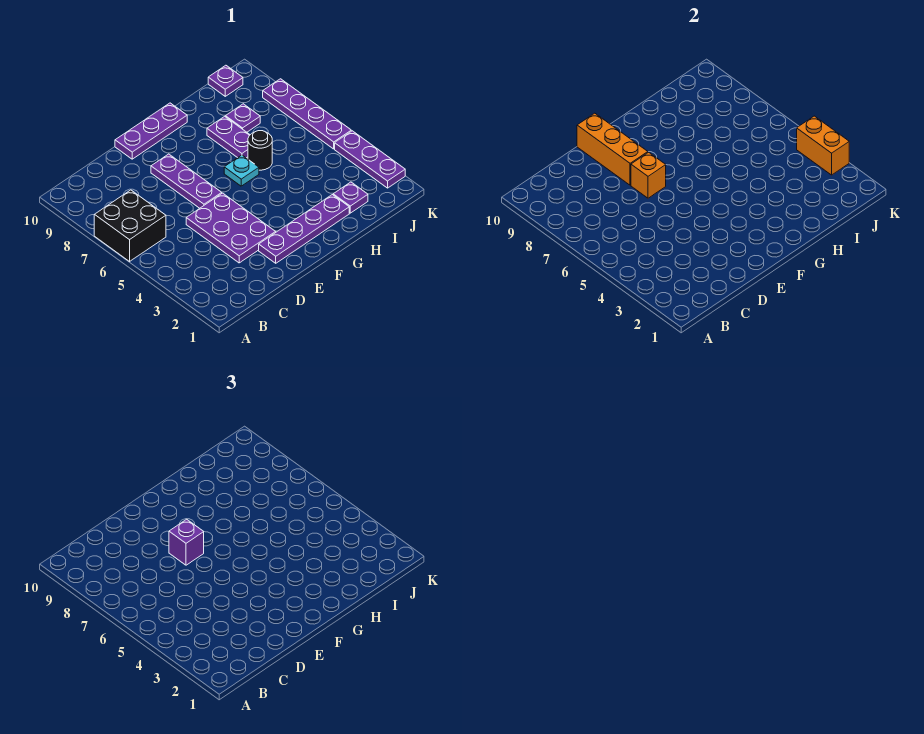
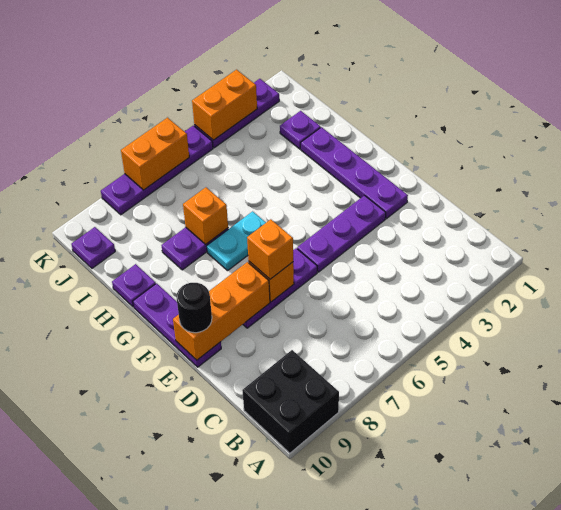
black 2x2 brick [94,190,166,261] -> black 2x2 brick moved to [242,350,339,453]
purple 2x3 plate [186,193,276,263] -> purple 1x3 plate [297,195,386,272]
purple 1x1 brick [169,519,204,565] -> orange 1x1 brick [247,219,293,279]
cyan 1x1 plate [224,155,259,186] -> cyan 1x2 plate [207,211,266,271]
black 1x1 round brick [248,131,272,170] -> black 1x1 round brick moved to [177,283,212,333]
none -> orange 1x1 brick [183,187,228,244]
purple 1x1 plate [226,104,260,132] -> purple 1x1 plate moved to [112,264,156,307]
none -> orange 1x2 brick [121,118,189,190]

